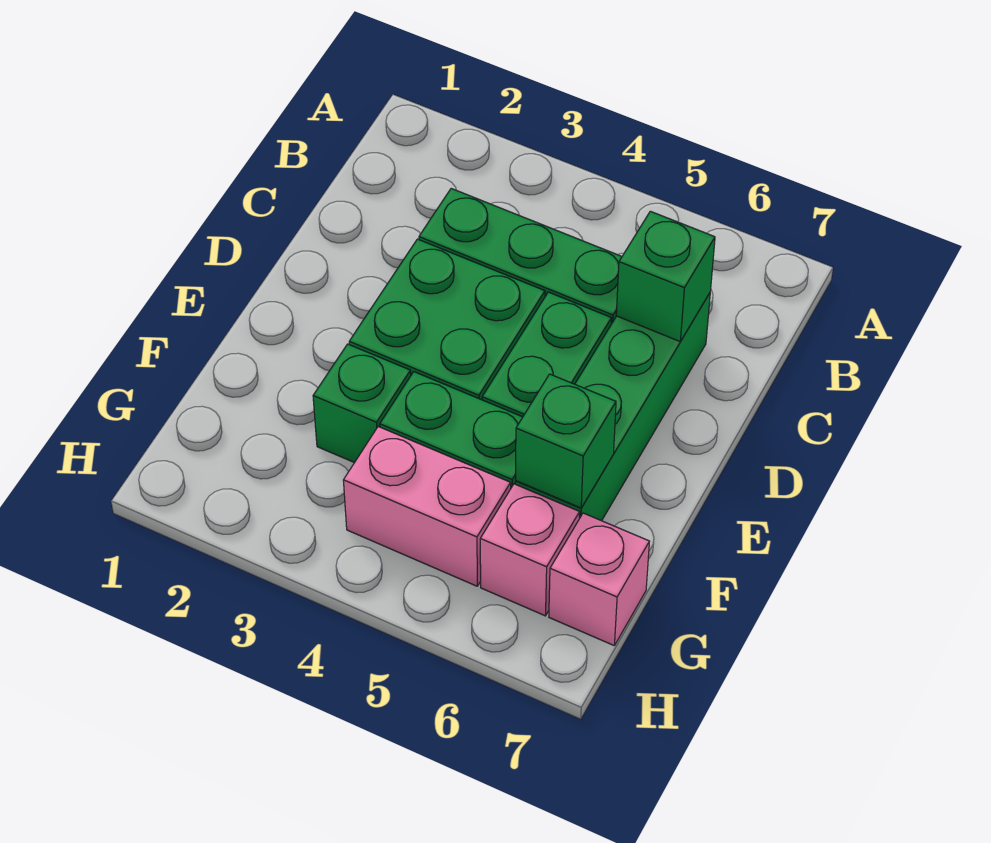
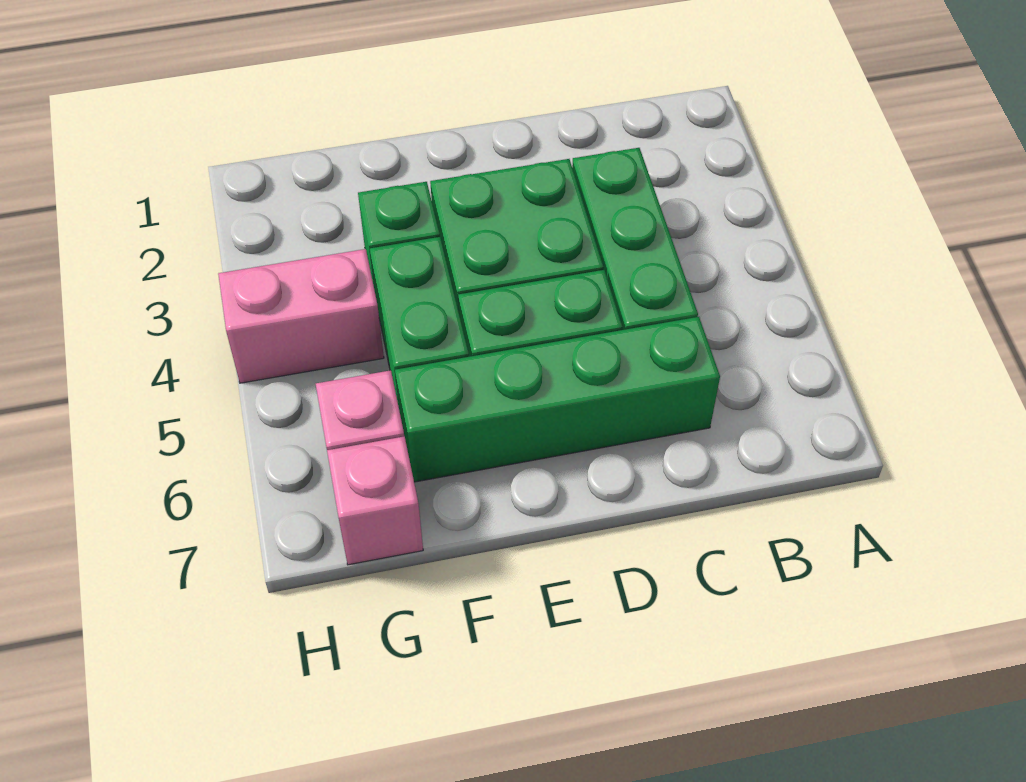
green 1x1 brick [616,211,715,341] -> none
green 1x1 brick [516,374,616,508] -> none
pink 1x2 brick [343,427,511,586] -> pink 1x2 brick turned to [218,249,384,383]

